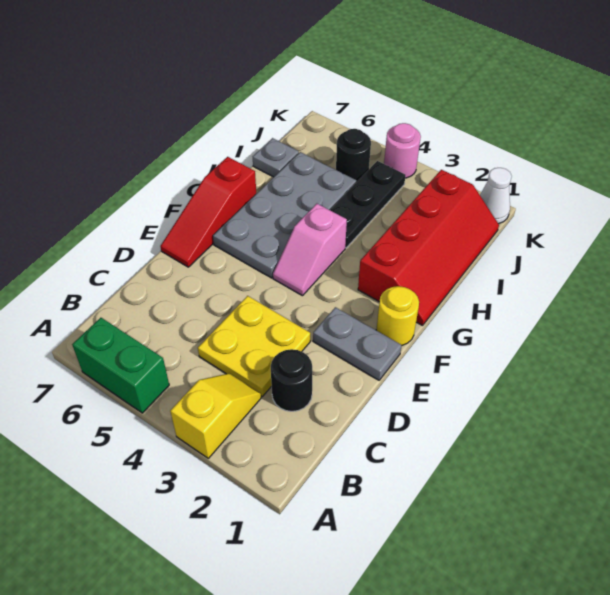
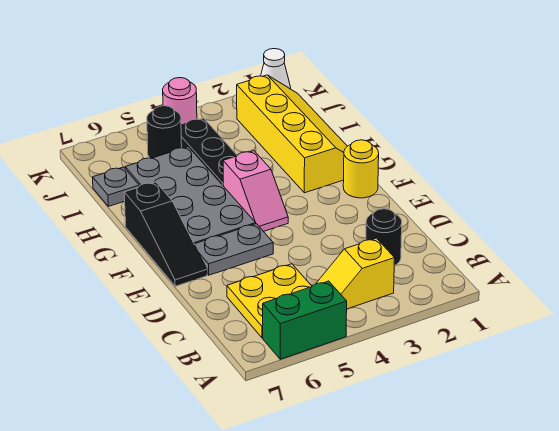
yellow 1x2 slope [170,373,261,458] -> yellow 1x2 slope turned to [316,238,395,309]
yellow 2x2 plate [198,296,310,396] -> yellow 2x2 plate moved to [227,264,312,338]
grey 1x2 plate [313,307,402,380] -> grey 1x2 plate moved to [194,224,273,275]
red 1x3 slope [160,157,256,267] -> black 1x3 slope [124,182,207,286]
red 2x4 slope [358,170,499,326] -> yellow 2x4 slope [237,75,347,193]

